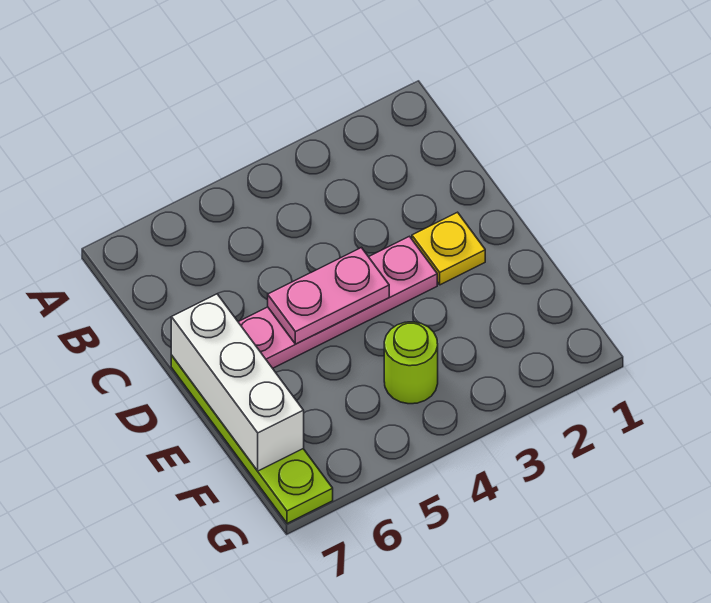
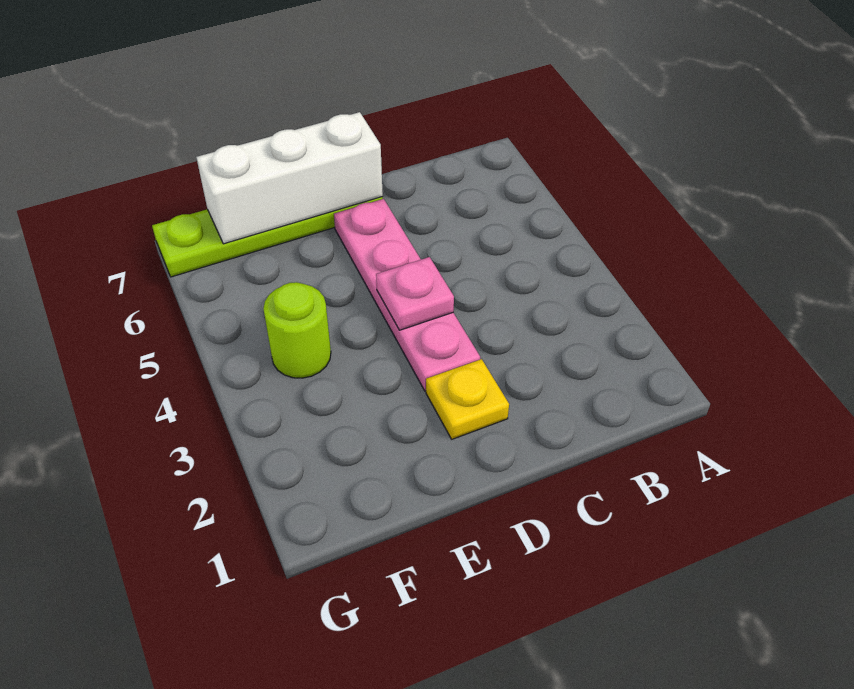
pink 1x2 plate [268,248,389,344] -> pink 1x1 plate [376,257,454,330]

